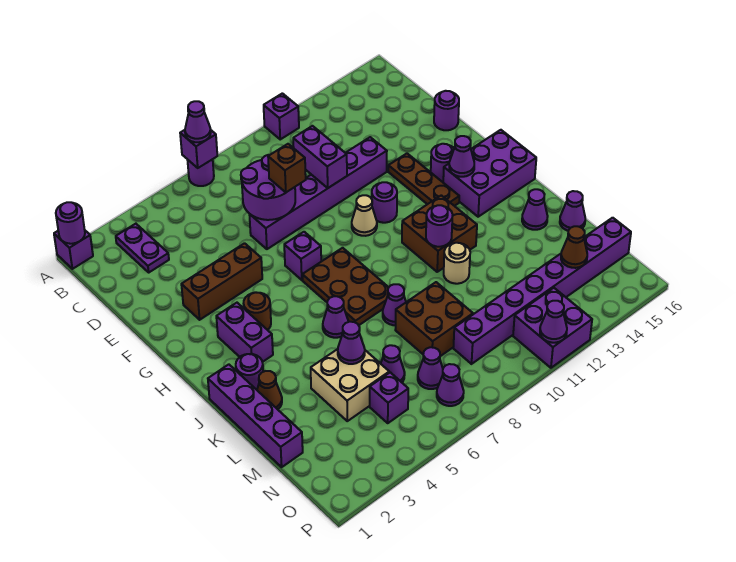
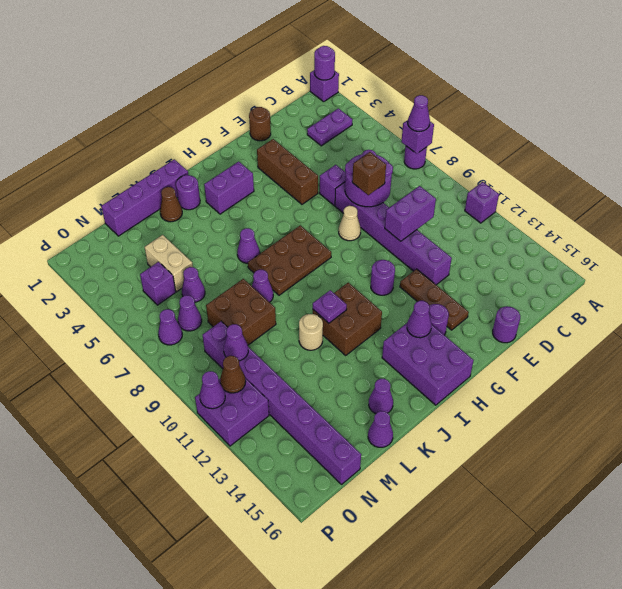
brown 1x3 plate [388,154,459,206] -> brown 1x3 plate turned to [400,269,469,330]
purple 1x1 brick [284,232,321,280] -> purple 1x1 brick moved to [320,165,346,205]
tan 1x1 cone [352,195,377,236] -> tan 1x1 cone moved to [339,206,361,241]
brown 1x1 round brick [244,292,271,330] -> brown 1x1 round brick moved to [249,107,271,141]
purple 1x1 round brick [426,205,453,247] -> purple 1x1 plate [313,290,347,323]
tan 2x2 brick [311,349,389,421] -> tan 1x2 brick [145,235,193,292]
purple 1x1 cone [338,322,365,364] -> purple 1x1 cone moved to [224,324,248,361]
brown 1x1 cone [561,226,587,268] -> brown 1x1 cone moved to [220,356,246,393]

